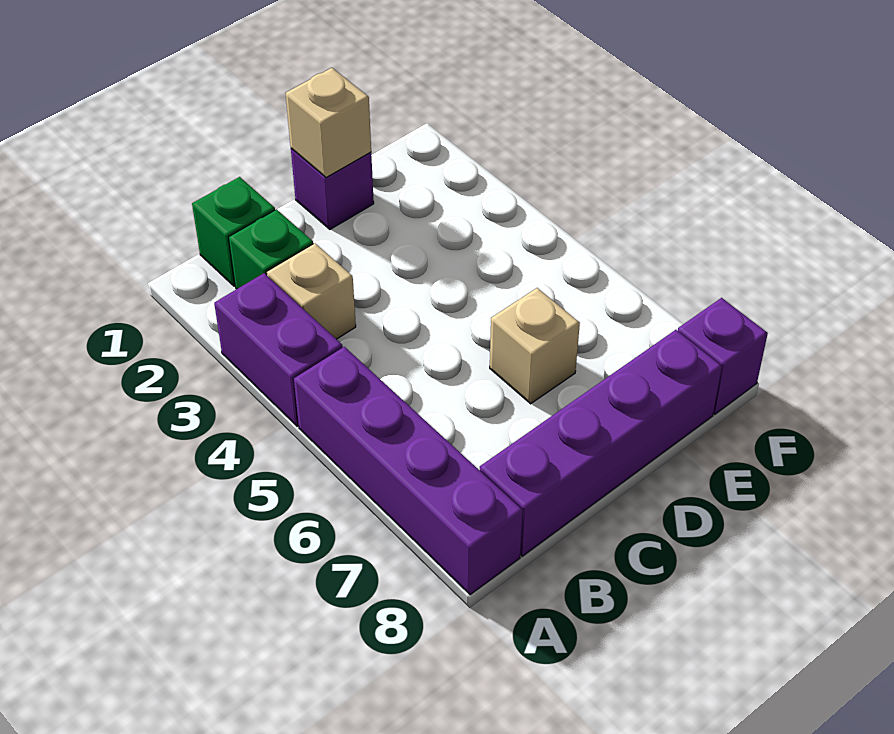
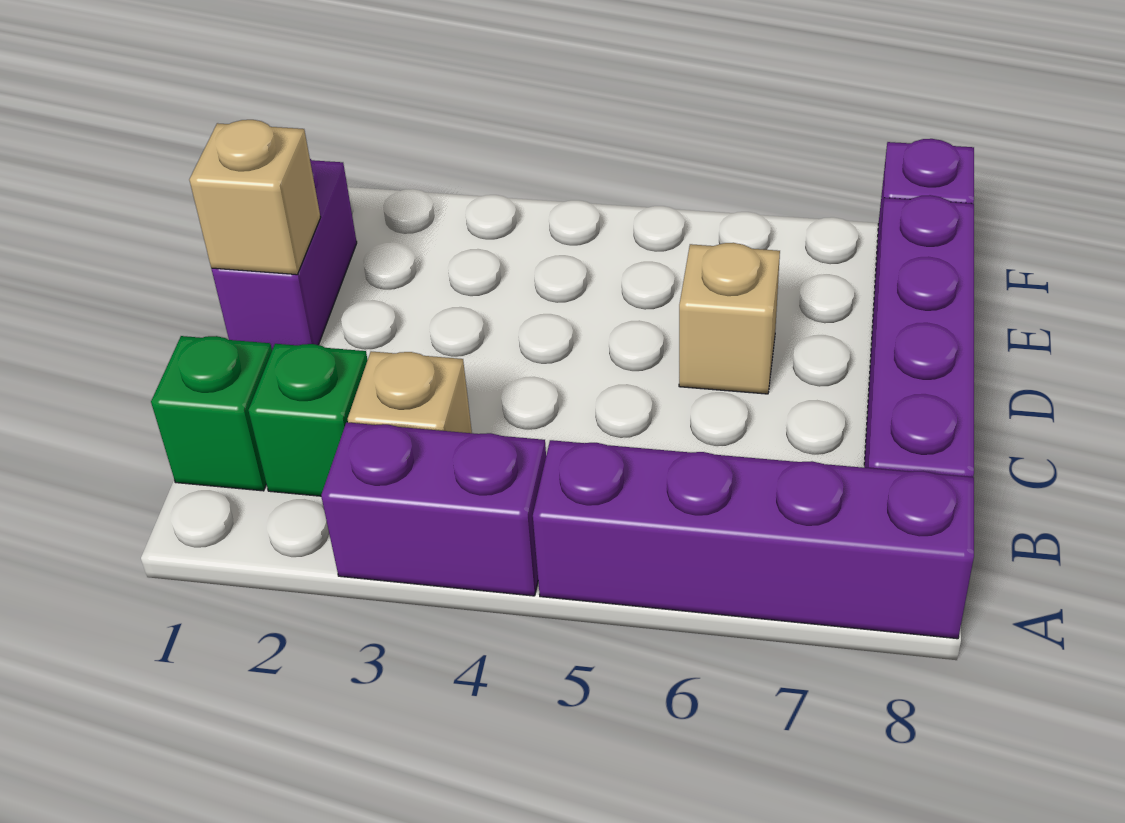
purple 1x1 brick [291,148,374,229] -> purple 1x2 brick [212,159,357,350]

